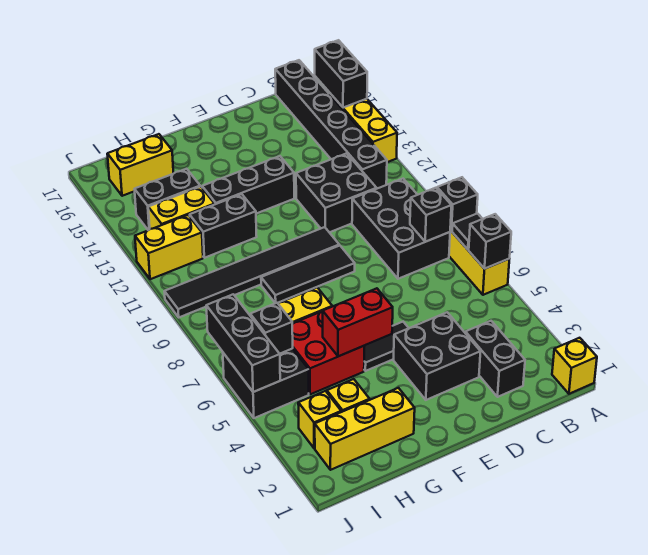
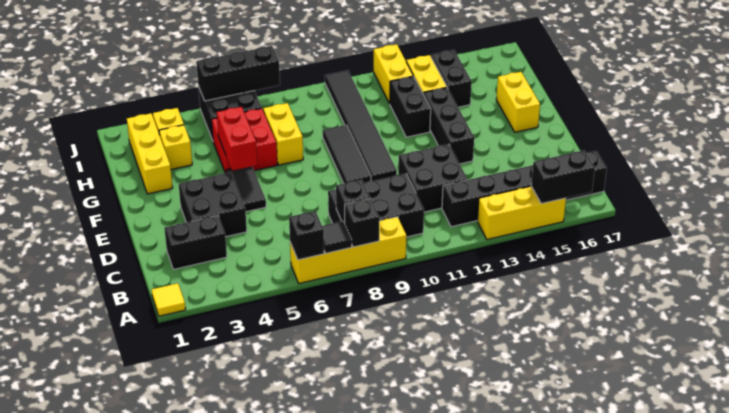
yellow 1x1 brick [552,338,597,394] -> yellow 1x1 tile [152,283,186,316]
yellow 1x2 brick [107,134,173,196] -> yellow 1x2 brick moved to [496,72,540,132]
black 1x1 brick [250,303,293,354] -> none

